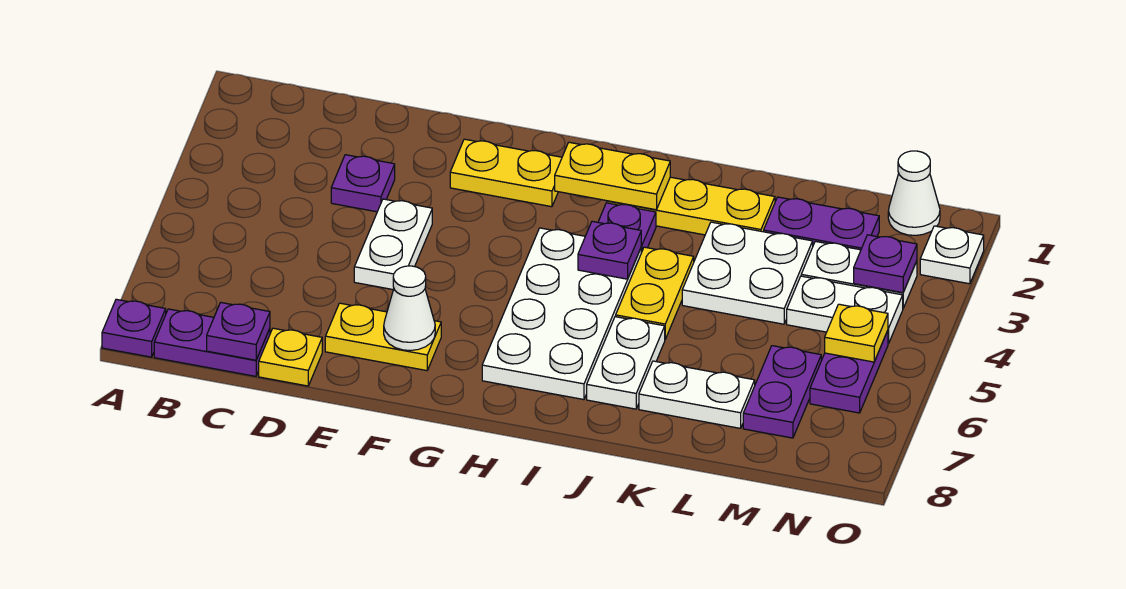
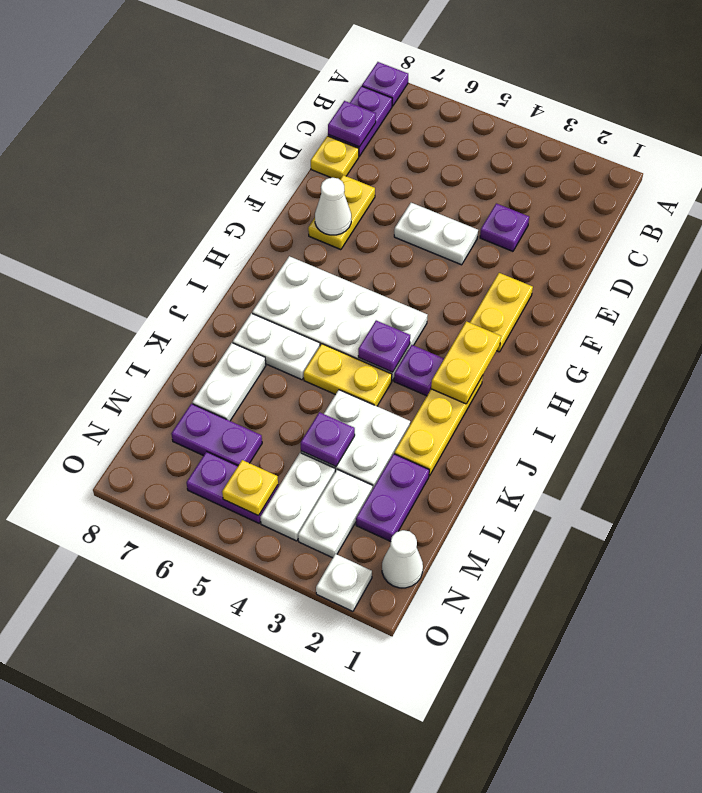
purple 1x1 plate [854,235,917,293] -> purple 1x1 plate moved to [301,412,355,467]

